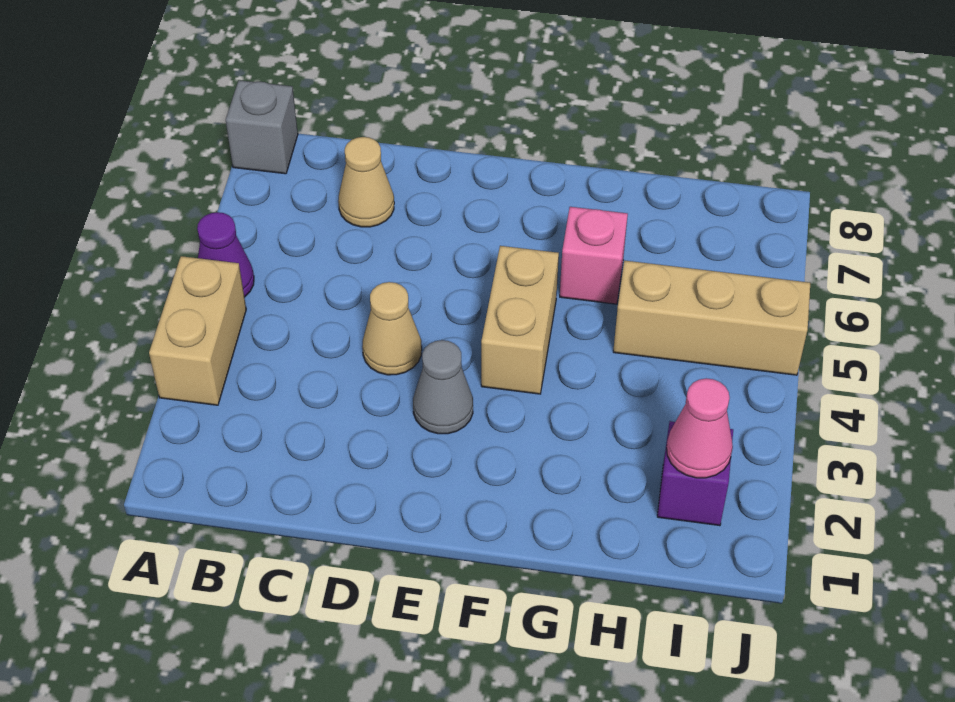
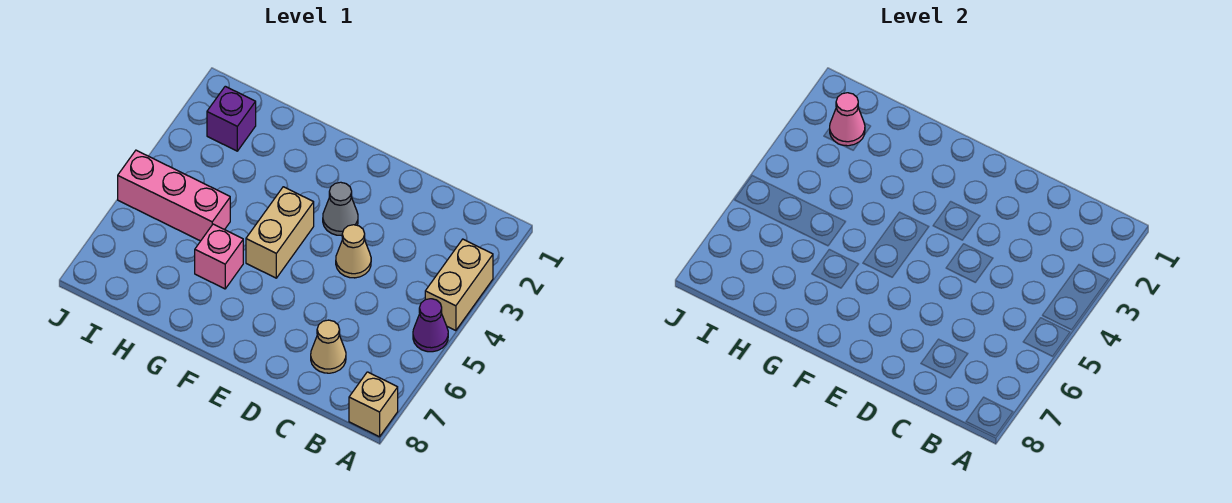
grey 1x1 brick [226,80,298,174] -> tan 1x1 brick [349,372,398,437]
tan 1x3 brick [613,261,810,375] -> pink 1x3 brick [118,150,230,241]

